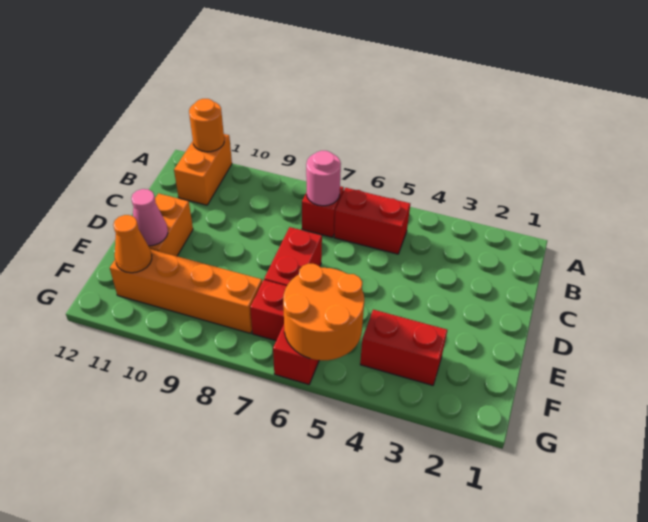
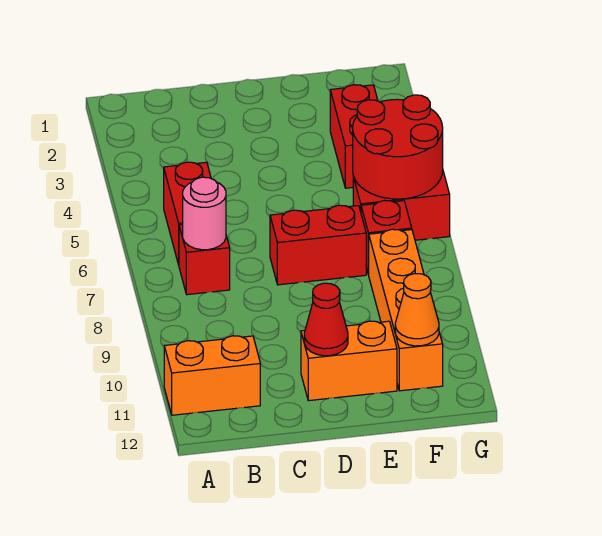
orange 1x1 round brick [189,99,224,152] -> none
none -> red 1x1 cone [304,283,348,356]
pink 1x1 cone [131,189,168,246] -> none
orange 2x2 round brick [283,264,364,360] -> red 2x2 round brick [353,95,443,199]

